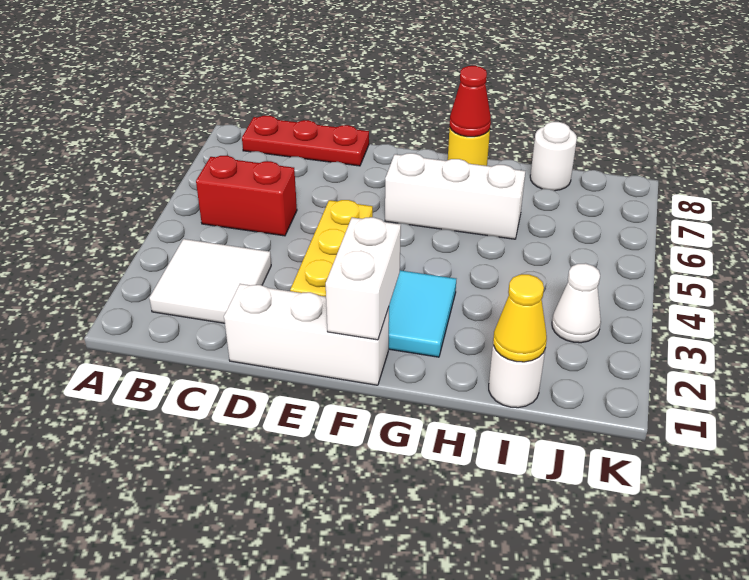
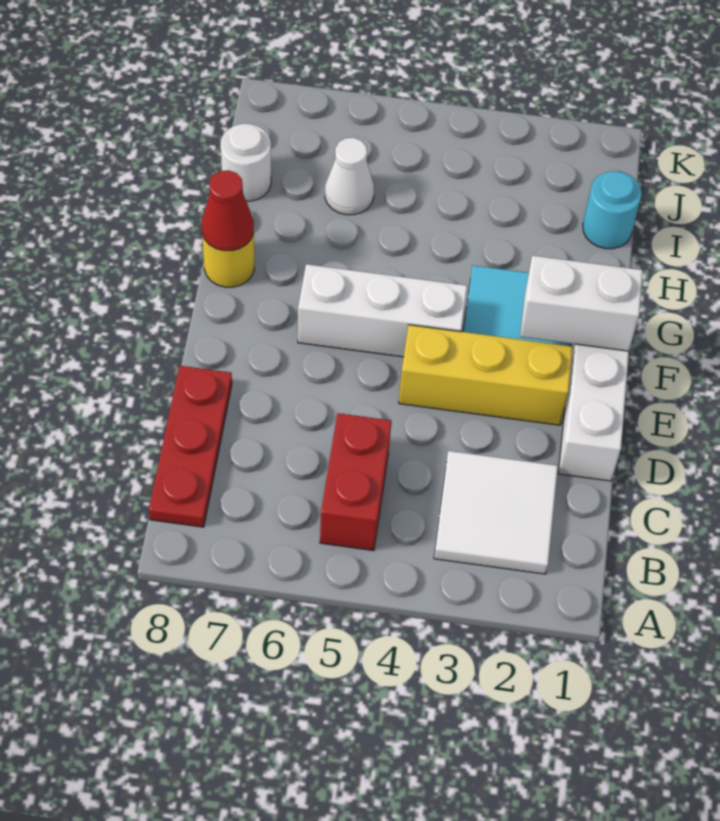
white 1x3 brick [385,153,525,239] -> white 1x3 brick turned to [298,264,467,357]
white 1x1 round brick [489,345,545,408] -> cyan 1x1 round brick [583,171,642,249]
yellow 1x1 cone [493,274,547,362] -> none
white 1x1 cone [552,263,601,343] -> white 1x1 cone moved to [325,138,374,215]

